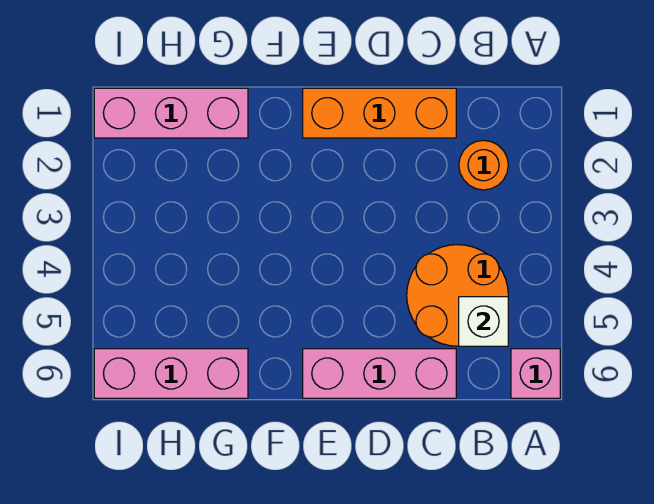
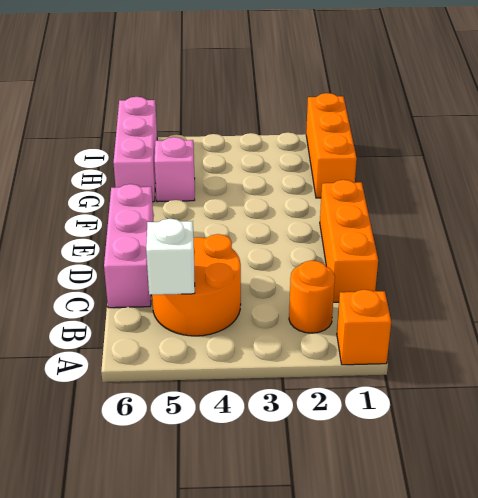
none -> orange 1x1 brick [337,290,391,365]
pink 1x1 brick [511,349,560,398] -> pink 1x1 brick moved to [155,137,195,202]
pink 1x3 brick [94,88,248,138] -> orange 1x3 brick [306,93,357,198]

